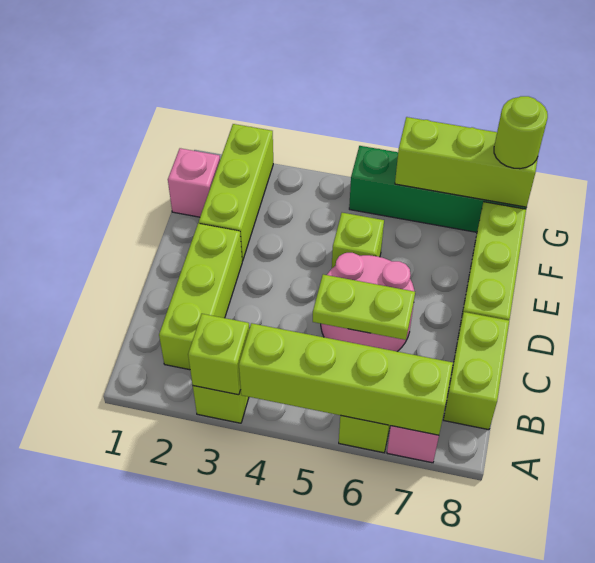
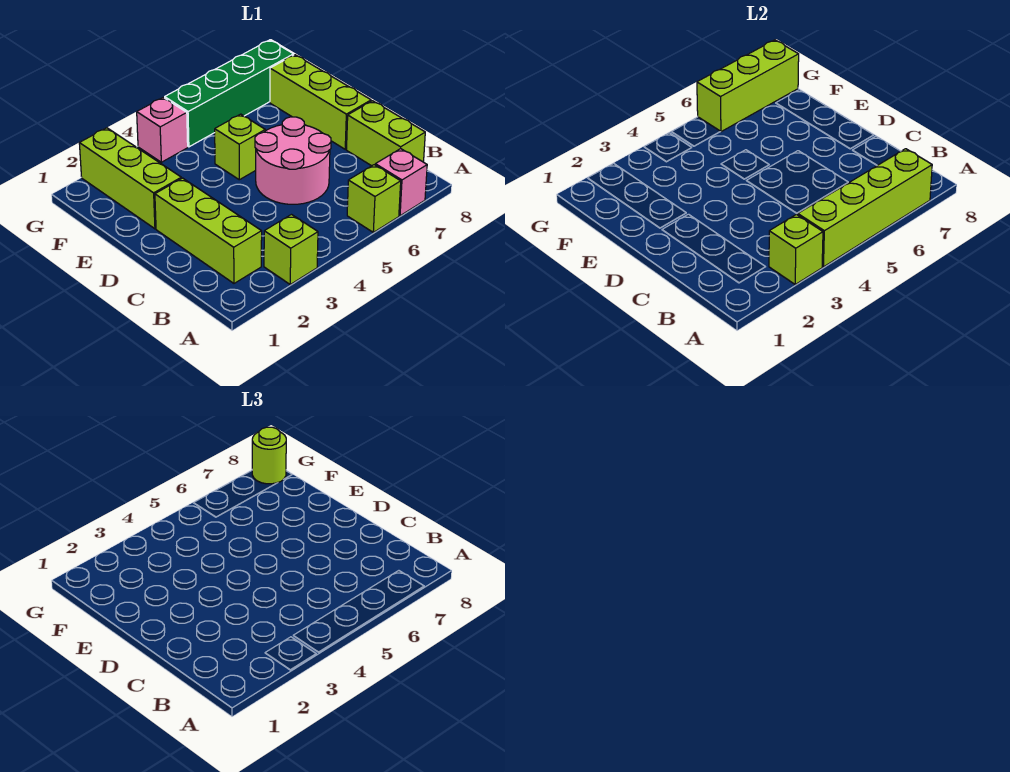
lime 1x2 plate [313,274,415,340] -> none
pink 1x1 brick [168,148,220,217] -> pink 1x1 brick moved to [137,98,188,162]

